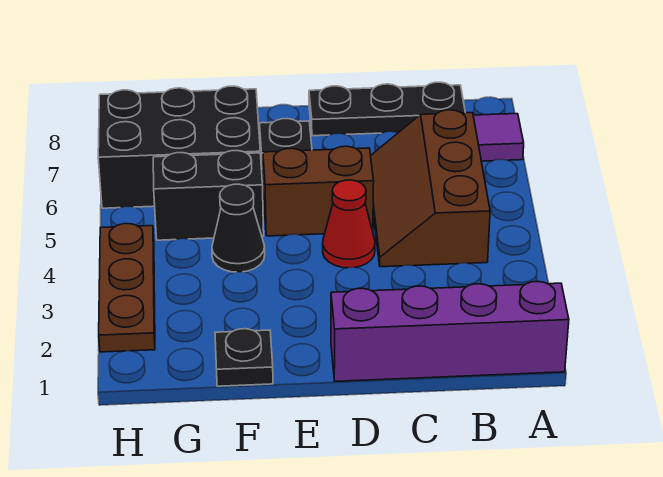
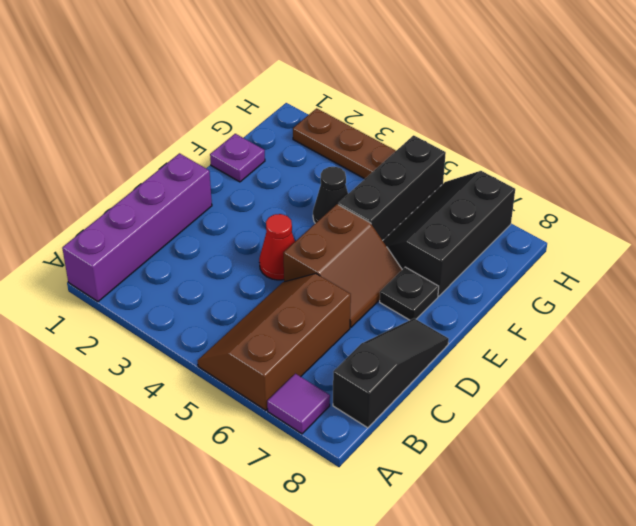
brown 2x3 slope [371,110,490,267] -> brown 2x3 slope turned to [197,274,351,410]
black 1x3 plate [309,82,465,136] -> black 1x3 slope [333,318,449,428]
black 1x1 plate [215,329,273,386] -> purple 1x1 plate [210,134,265,182]
black 1x2 brick [153,151,264,240] -> black 1x3 brick [338,135,446,240]
black 2x3 brick [98,86,260,208] -> black 2x3 slope [383,171,515,296]

